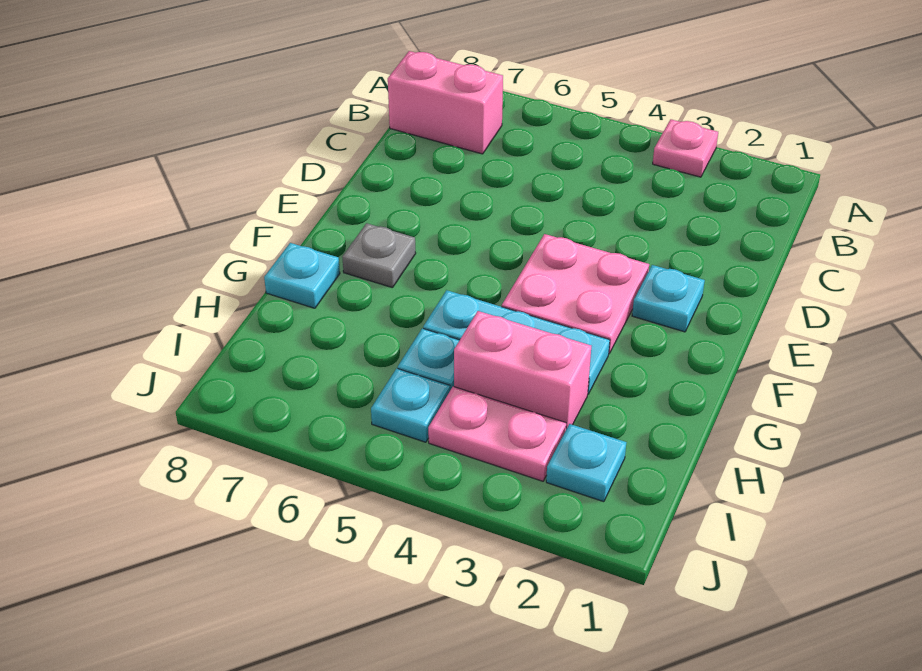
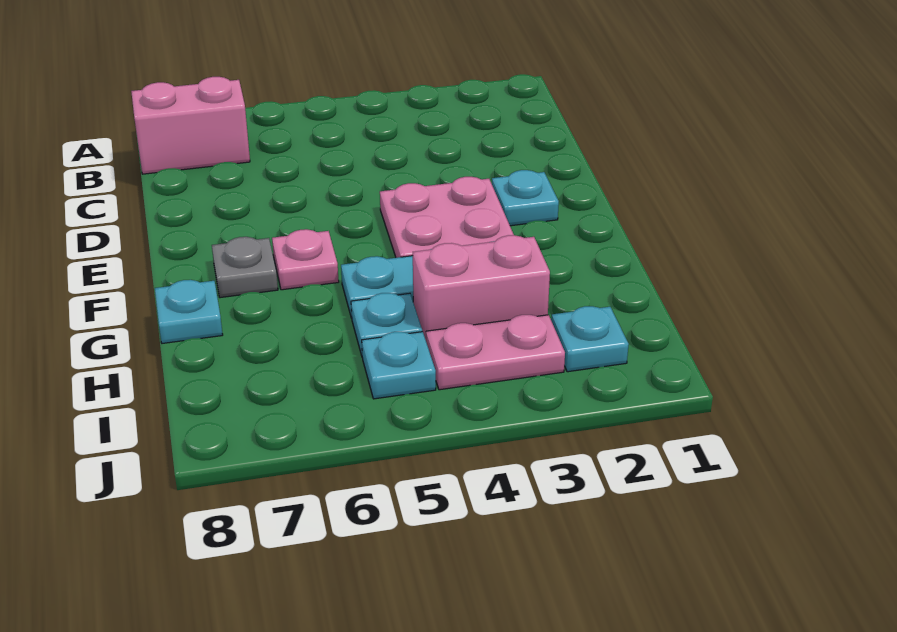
pink 1x1 plate [653,119,718,177] -> pink 1x1 plate moved to [272,229,339,290]

